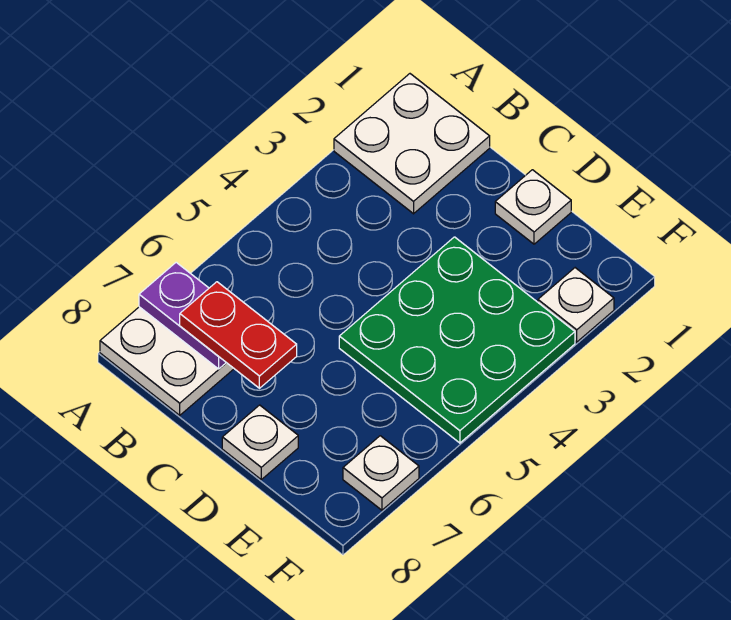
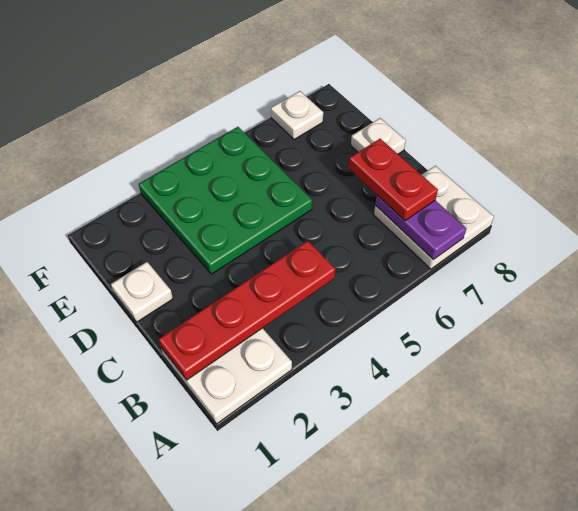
none -> red 1x4 plate [159,241,335,380]
white 1x1 plate [538,268,614,342] -> none

